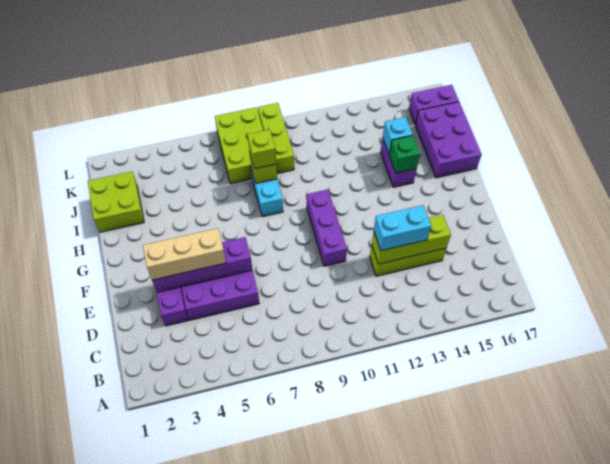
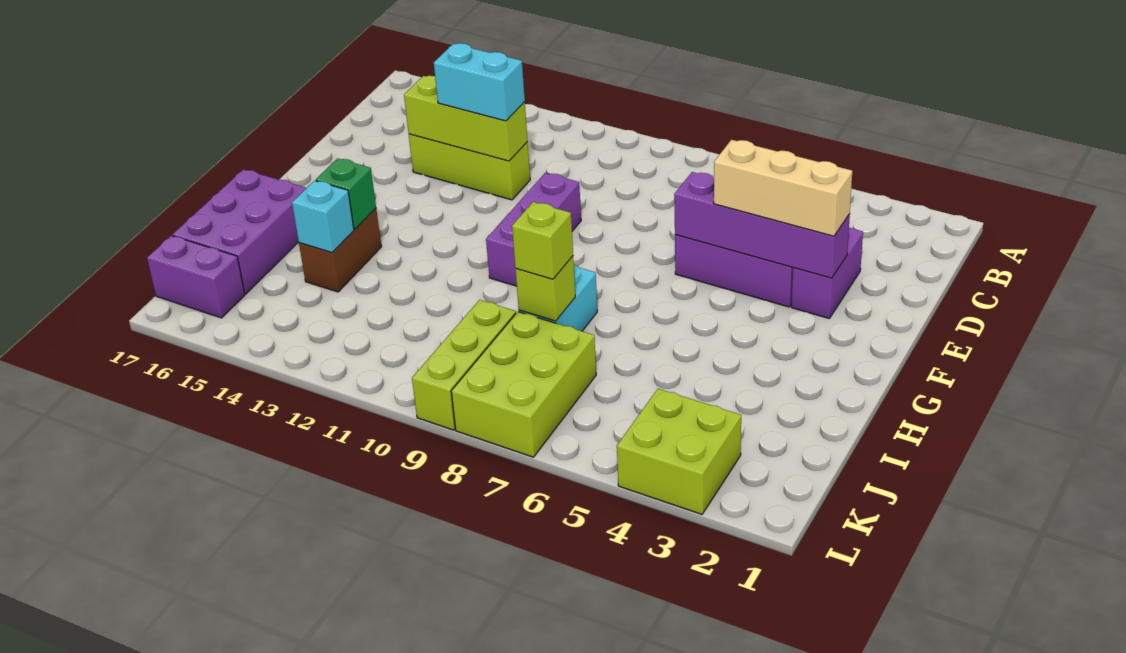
purple 1x2 brick [381,138,416,187] -> brown 1x2 brick [299,209,382,292]
lime 2x2 brick [88,172,144,232] -> lime 2x2 brick moved to [617,389,741,514]

